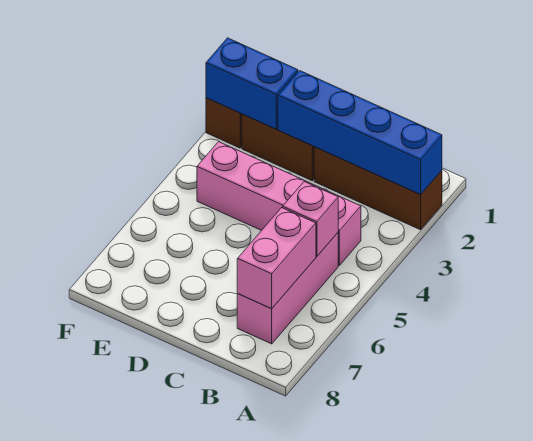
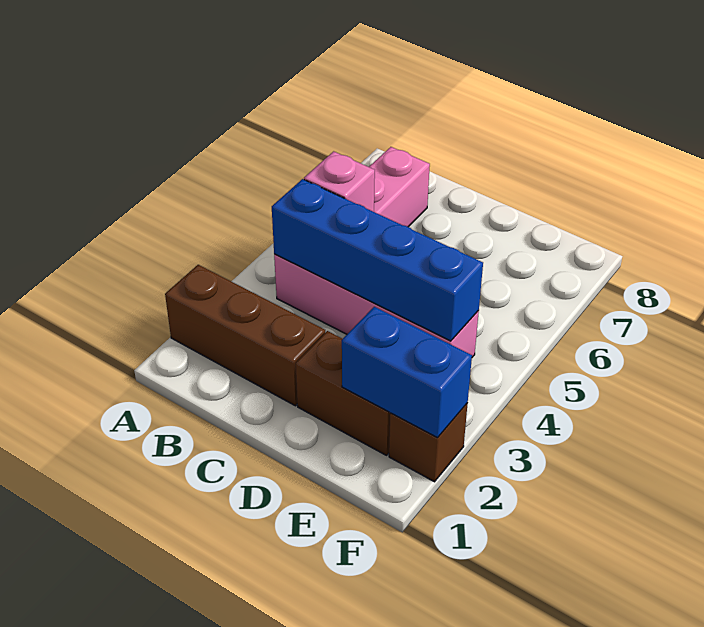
blue 1x4 brick [278,71,442,195] -> blue 1x4 brick moved to [272,179,483,341]
pink 1x2 brick [237,208,316,309] -> none

